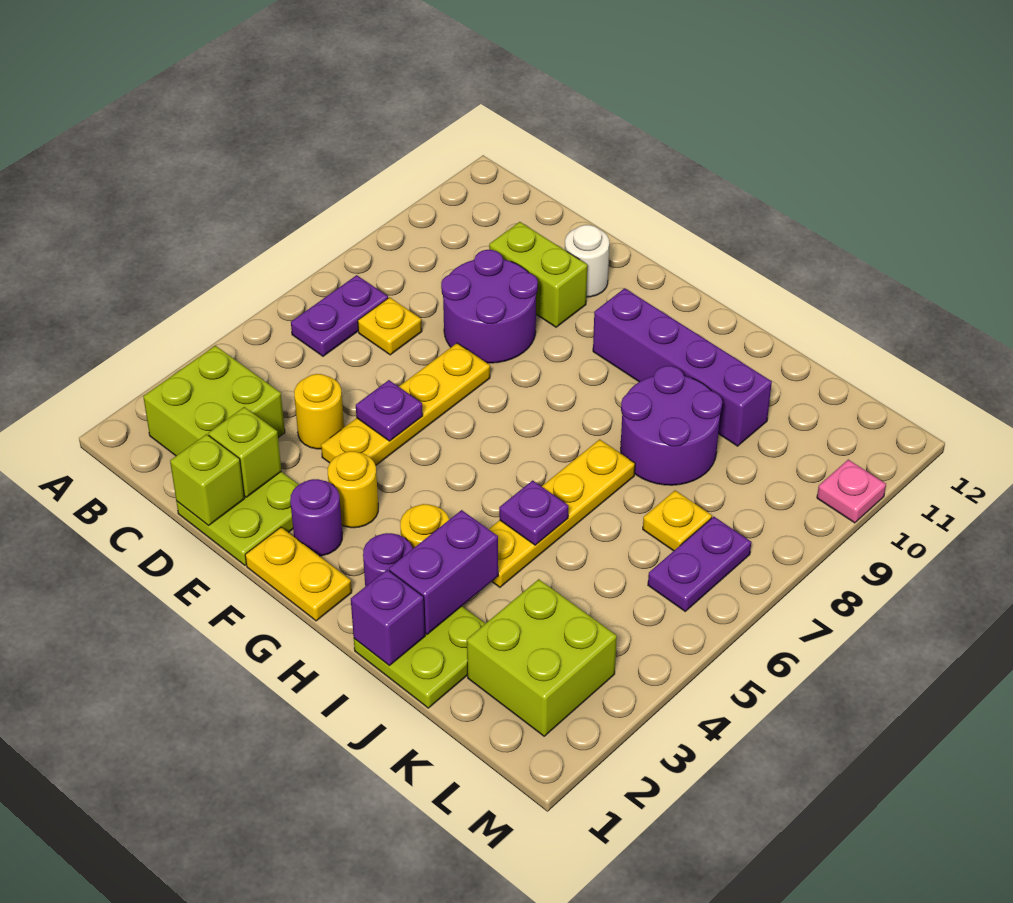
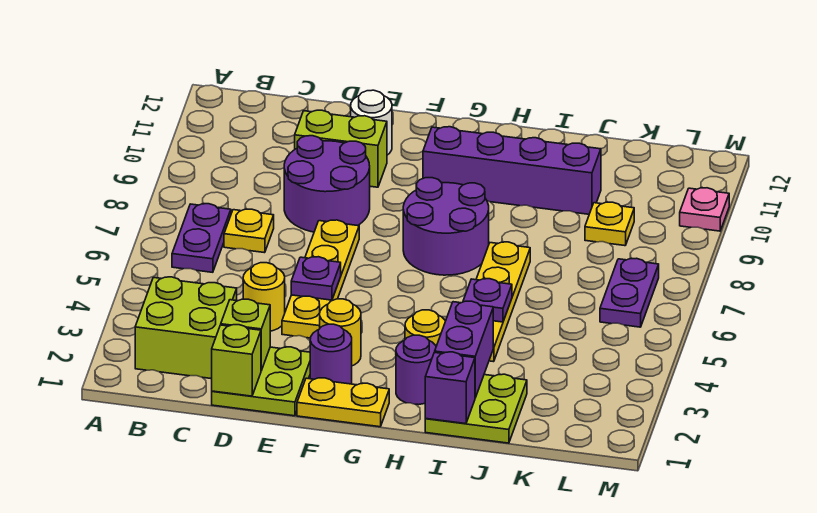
purple 2x2 round brick [621,366,722,485] -> purple 2x2 round brick moved to [403,178,489,275]
lime 2x2 brick [467,579,617,736] -> none
yellow 1x1 plate [643,491,712,551] -> yellow 1x1 plate moved to [585,202,634,246]

